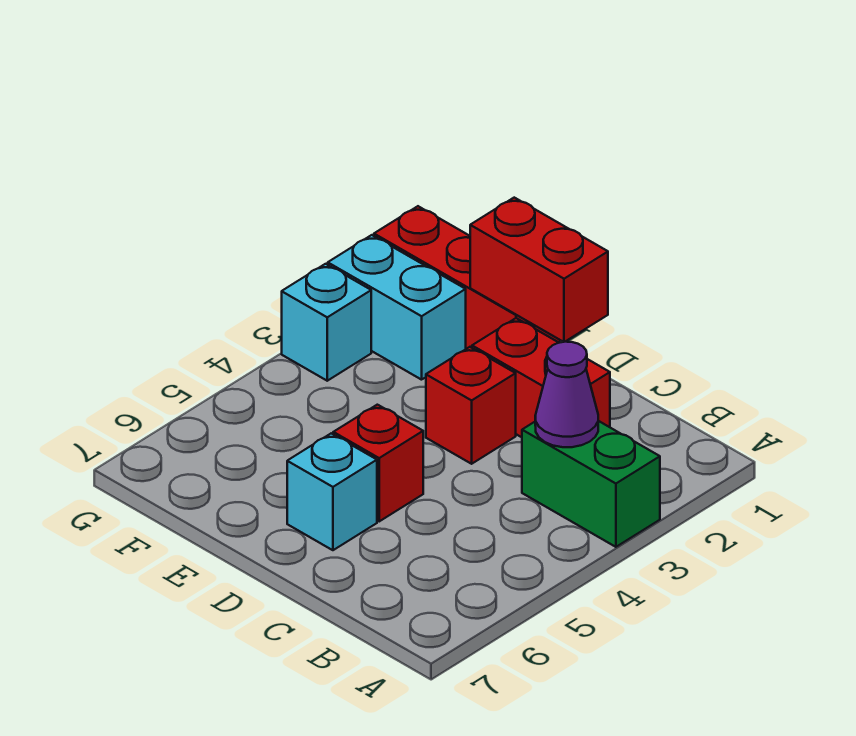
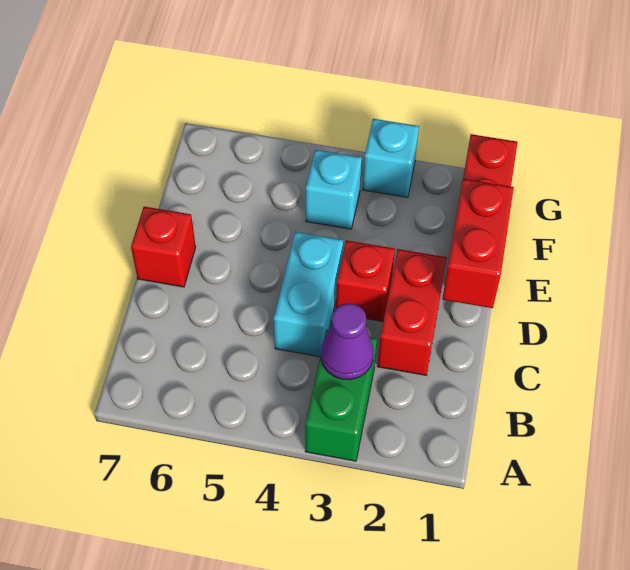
red 1x1 brick [333,405,423,521] -> red 1x1 brick moved to [131,207,196,287]
cyan 1x1 brick [287,433,377,550] -> cyan 1x1 brick moved to [306,150,362,229]
cyan 1x2 brick [328,235,466,380] -> cyan 1x2 brick moved to [274,232,343,357]

